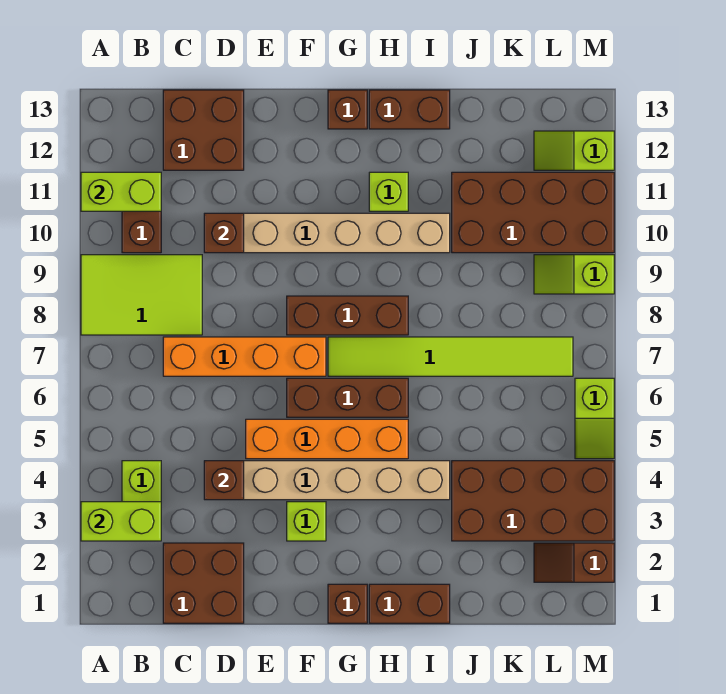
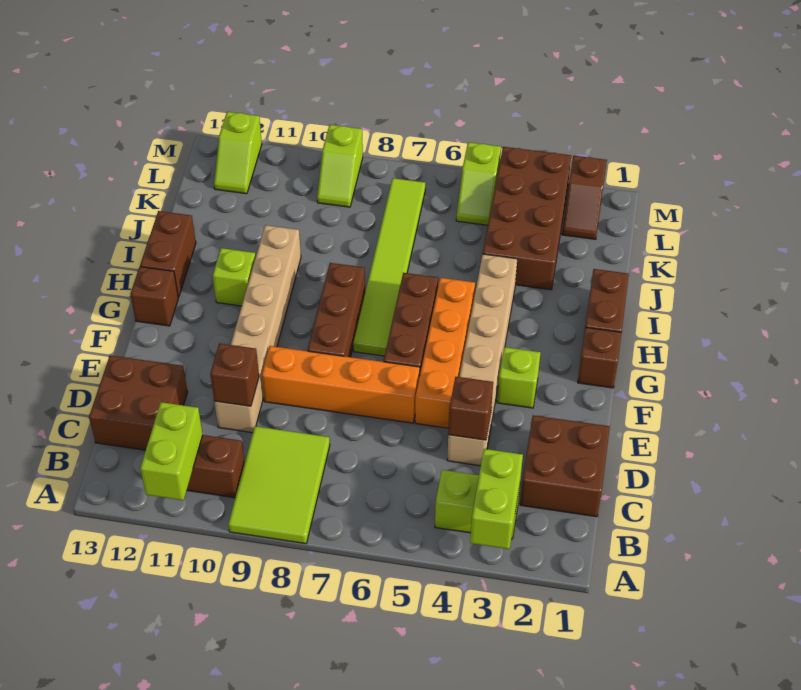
orange 1x4 brick [163,337,326,376] -> orange 1x4 brick turned to [262,346,420,423]
brown 2x4 brick [452,172,614,253] -> none
lime 1x2 slope [575,378,614,459] -> lime 1x2 slope turned to [456,142,501,225]

